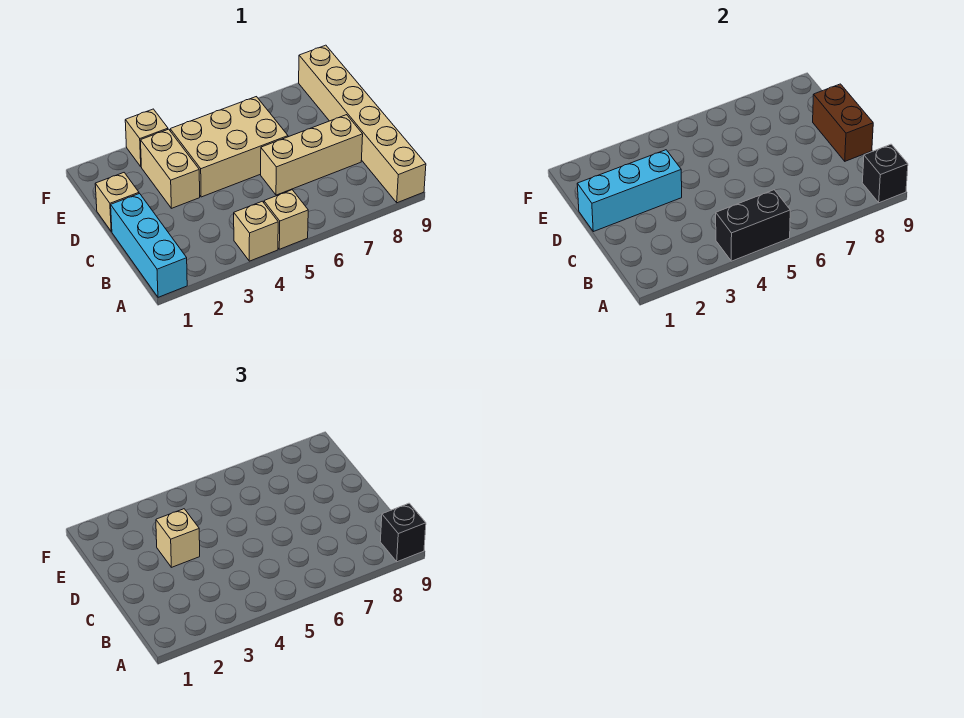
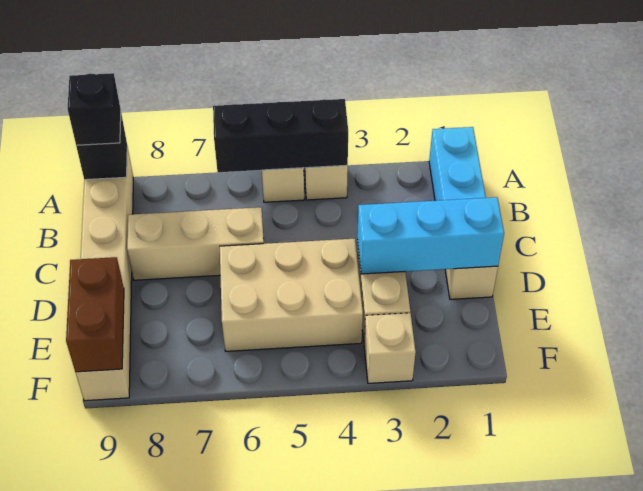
black 1x2 brick [716,190,790,261] -> black 1x3 brick [213,99,348,172]
brown 1x2 brick [813,84,873,161] -> brown 1x2 brick moved to [66,257,124,372]
tan 1x1 brick [156,509,200,567] -> none

